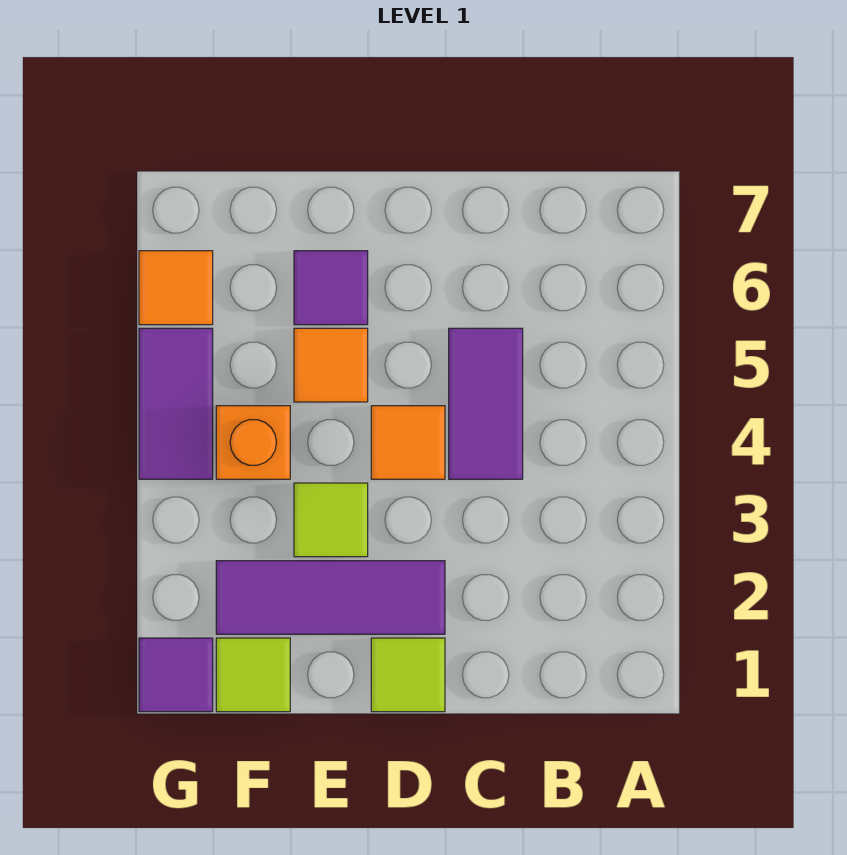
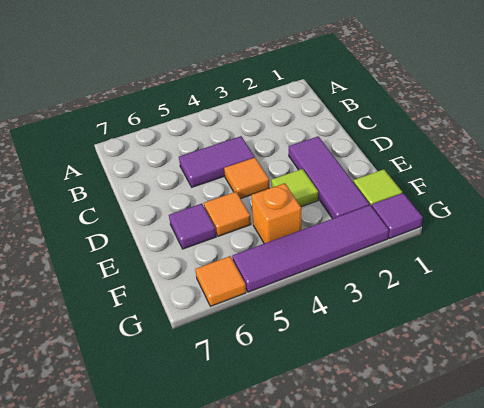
lime 1x1 tile [371,638,445,712] -> none
purple 1x2 tile [139,328,213,479] -> purple 1x4 tile [232,205,389,292]

